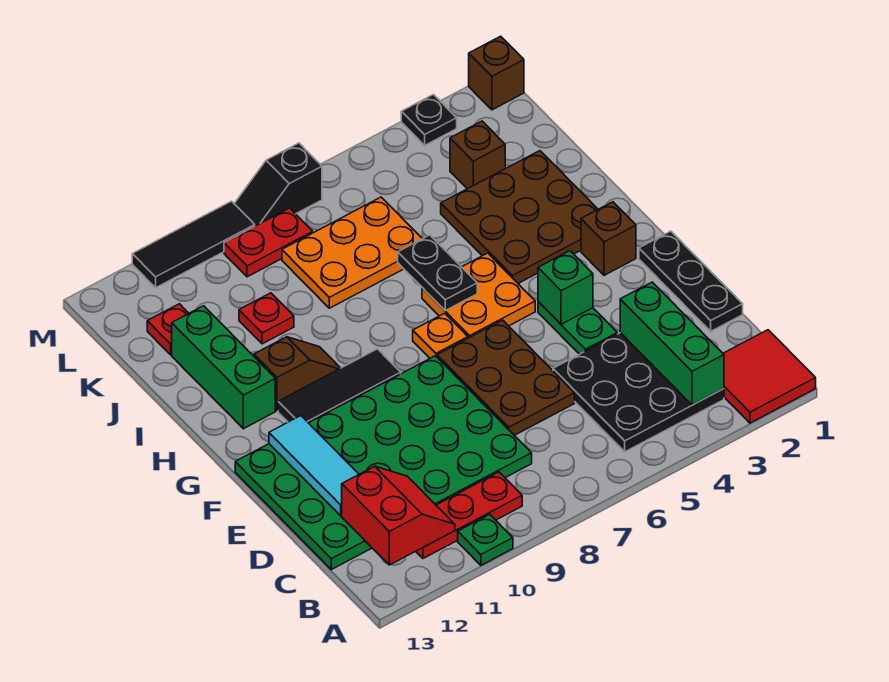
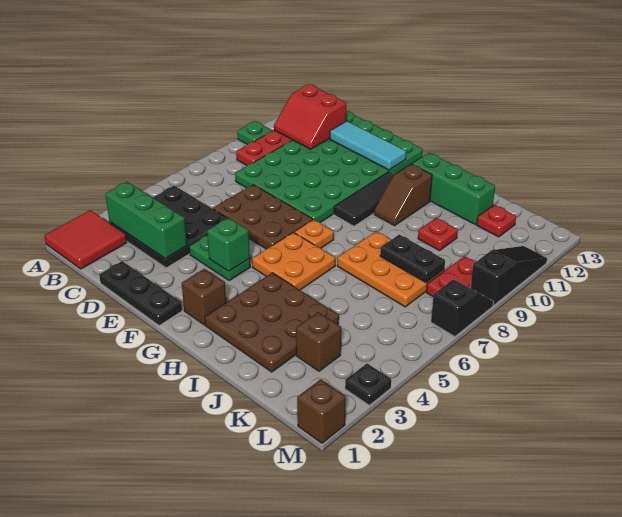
black 1x2 plate [398,235,477,311] -> black 1x2 plate moved to [380,234,445,283]
orange 2x3 plate [282,197,422,308] -> orange 2x3 plate turned to [337,231,444,307]
black 1x3 tile [132,201,255,288] -> black 1x3 slope [470,246,547,305]

